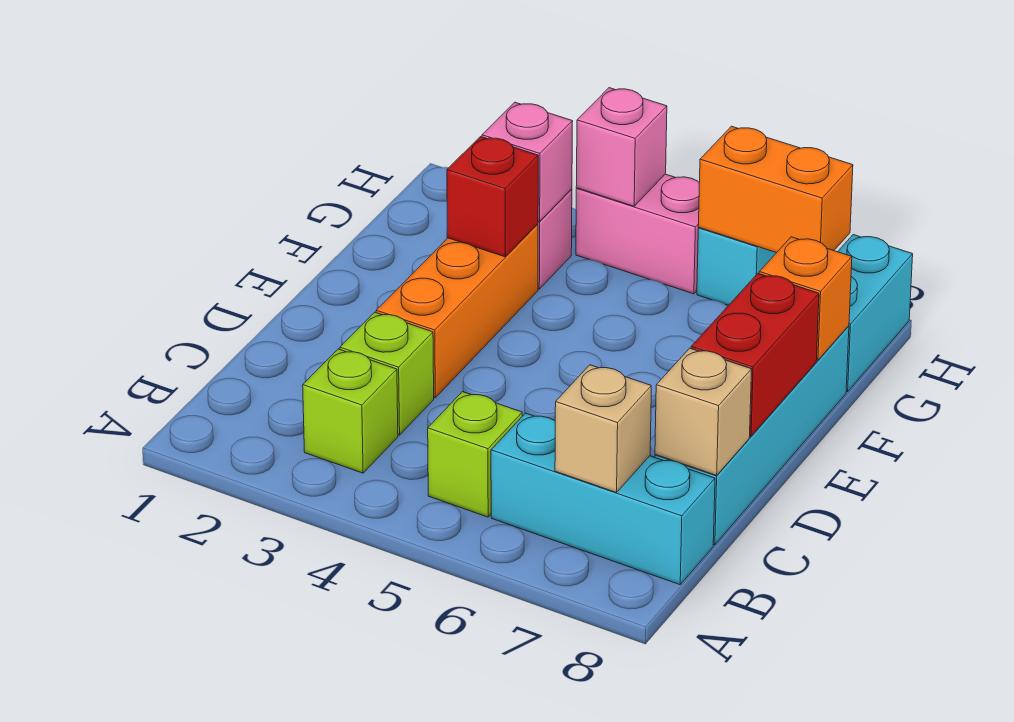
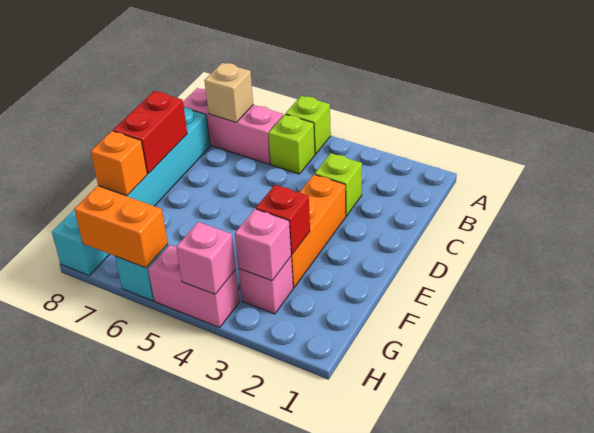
lime 1x1 brick [303,349,398,473] -> lime 1x1 brick moved to [286,96,331,154]
cyan 1x3 brick [491,413,715,585] -> pink 1x3 brick [183,88,283,164]
tan 1x1 brick [655,348,752,475] -> none

